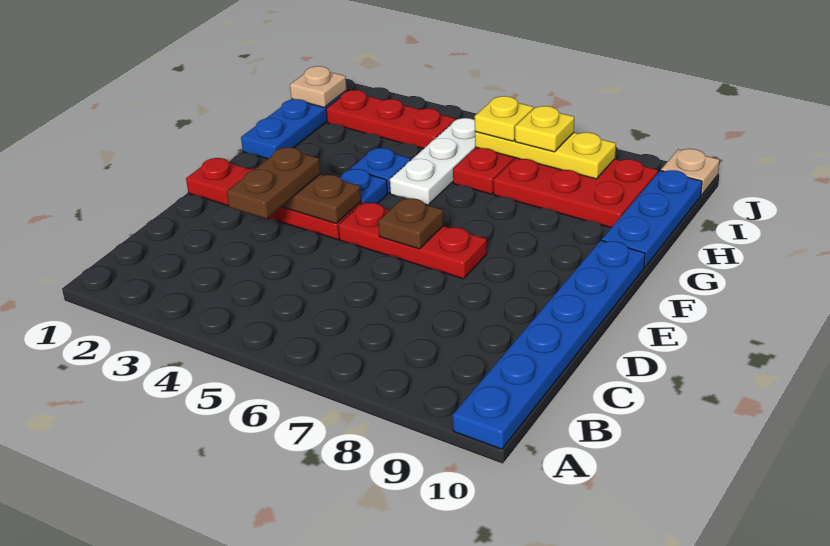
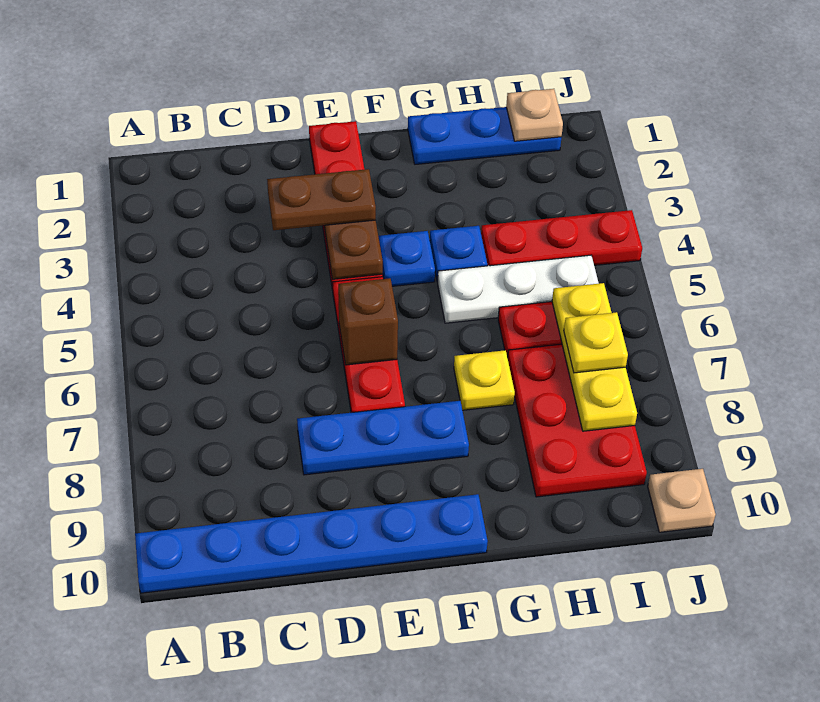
brown 1x1 plate [378,198,444,249] -> brown 1x1 brick [338,278,398,365]
blue 1x3 plate [602,170,702,268] -> blue 1x3 plate moved to [297,401,469,475]
red 1x3 plate [326,90,455,149] -> red 1x3 plate turned to [481,210,642,266]
yellow 1x1 plate [475,96,533,141] -> yellow 1x1 plate moved to [454,350,515,410]

